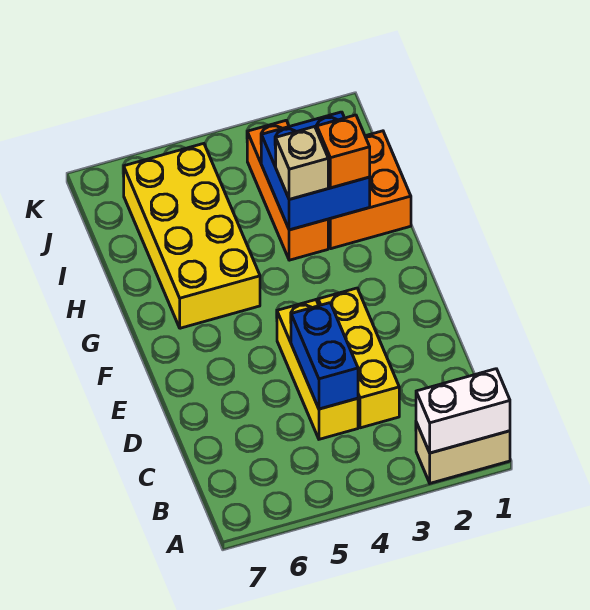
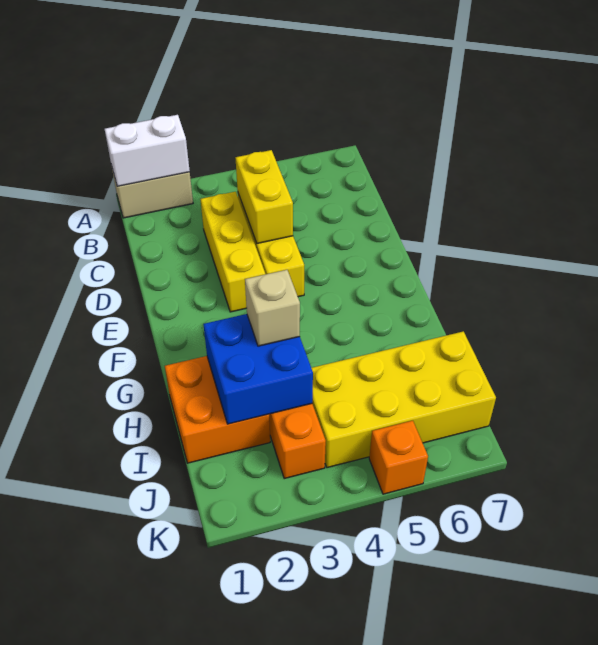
blue 1x2 brick [291,303,358,409] -> yellow 1x2 brick [236,150,293,243]
yellow 2x4 brick [124,144,260,328] -> yellow 2x4 brick turned to [311,331,496,468]
orange 1x1 brick [317,115,370,188] -> orange 1x1 brick moved to [369,421,428,494]

